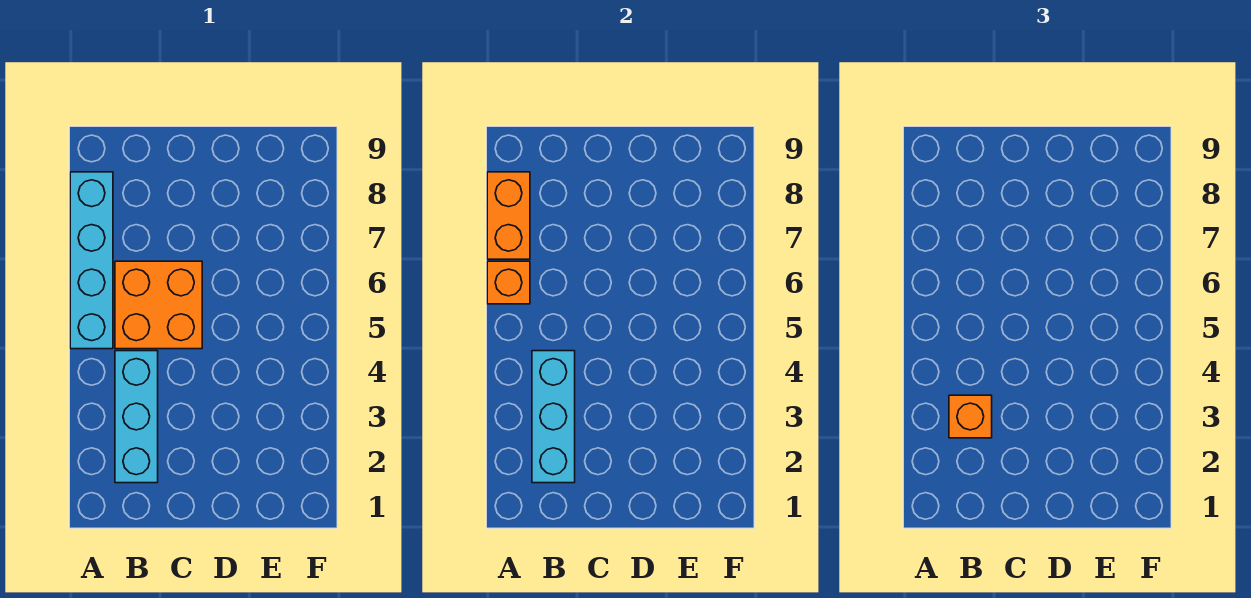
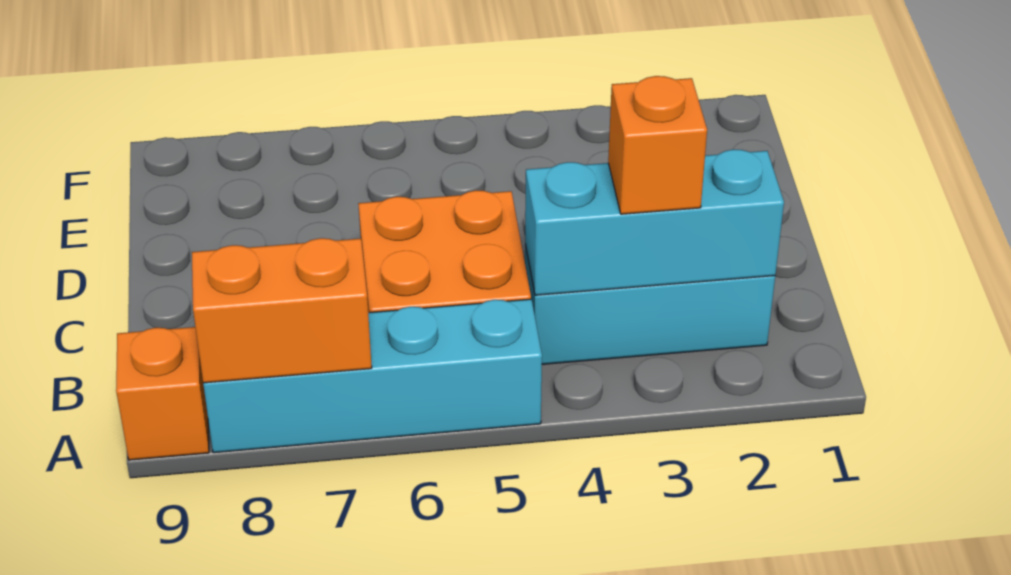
orange 1x1 brick [487,261,530,304] -> orange 1x1 brick moved to [116,327,209,460]

